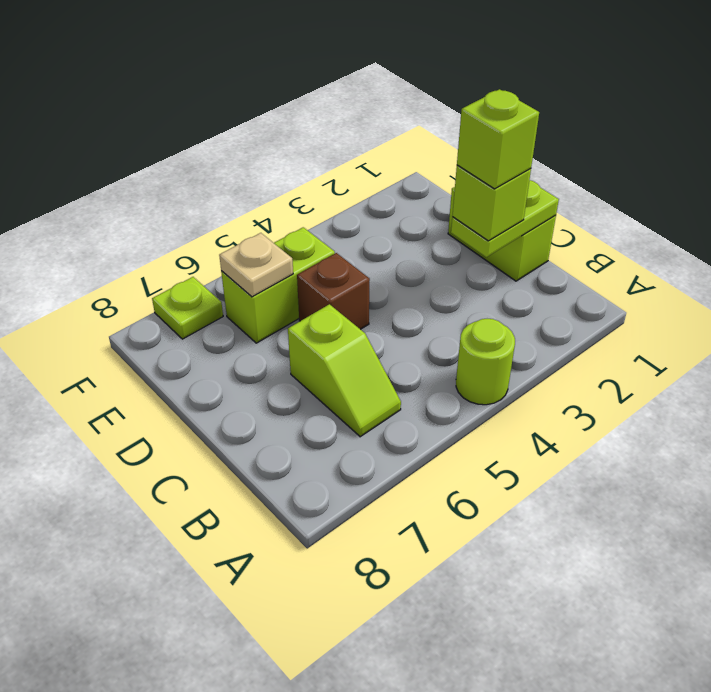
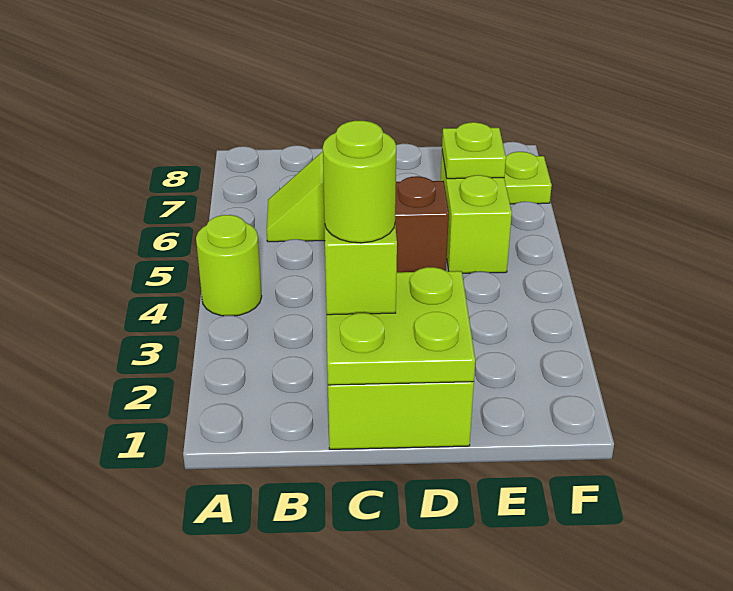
lime 1x2 plate [451,180,559,257] -> lime 2x2 plate [327,267,475,385]
lime 1x1 brick [457,89,539,189] -> lime 1x1 round brick [323,121,396,243]
tan 1x1 plate [219,233,293,297] -> lime 1x1 plate [442,122,506,179]

